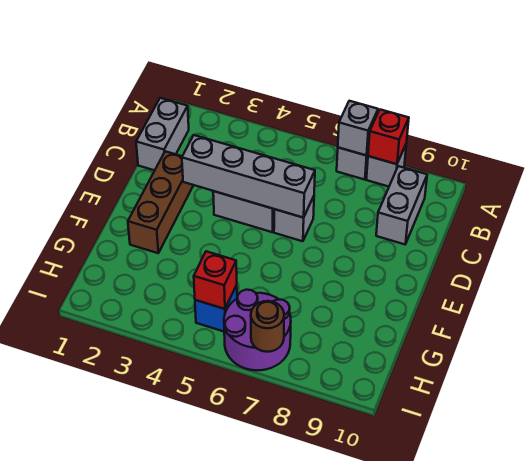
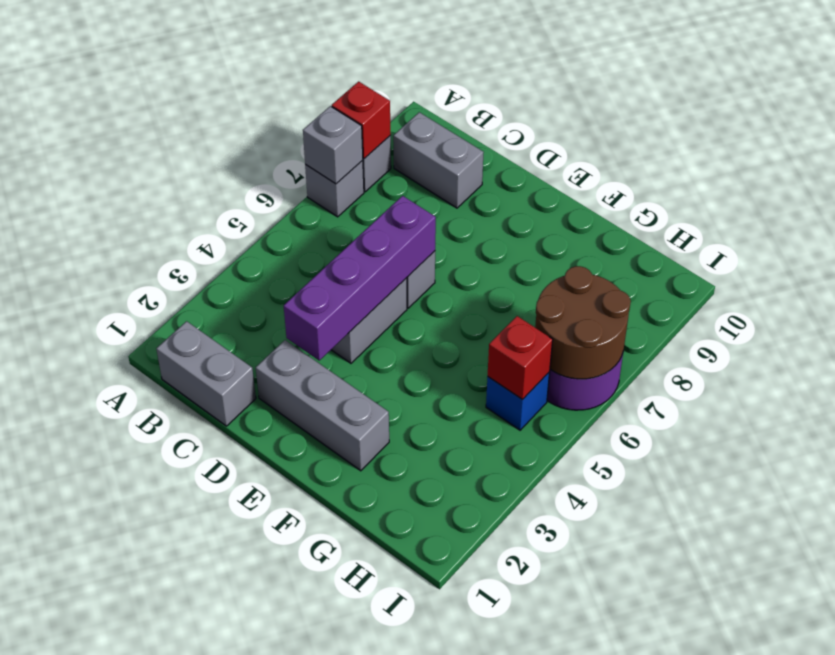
brown 1x3 brick [128,151,193,253] -> grey 1x3 brick [256,340,389,471]
grey 1x4 brick [182,135,315,218] -> purple 1x4 brick [284,196,436,360]
brown 1x1 round brick [251,301,284,352] -> brown 2x2 round brick [535,266,631,379]

